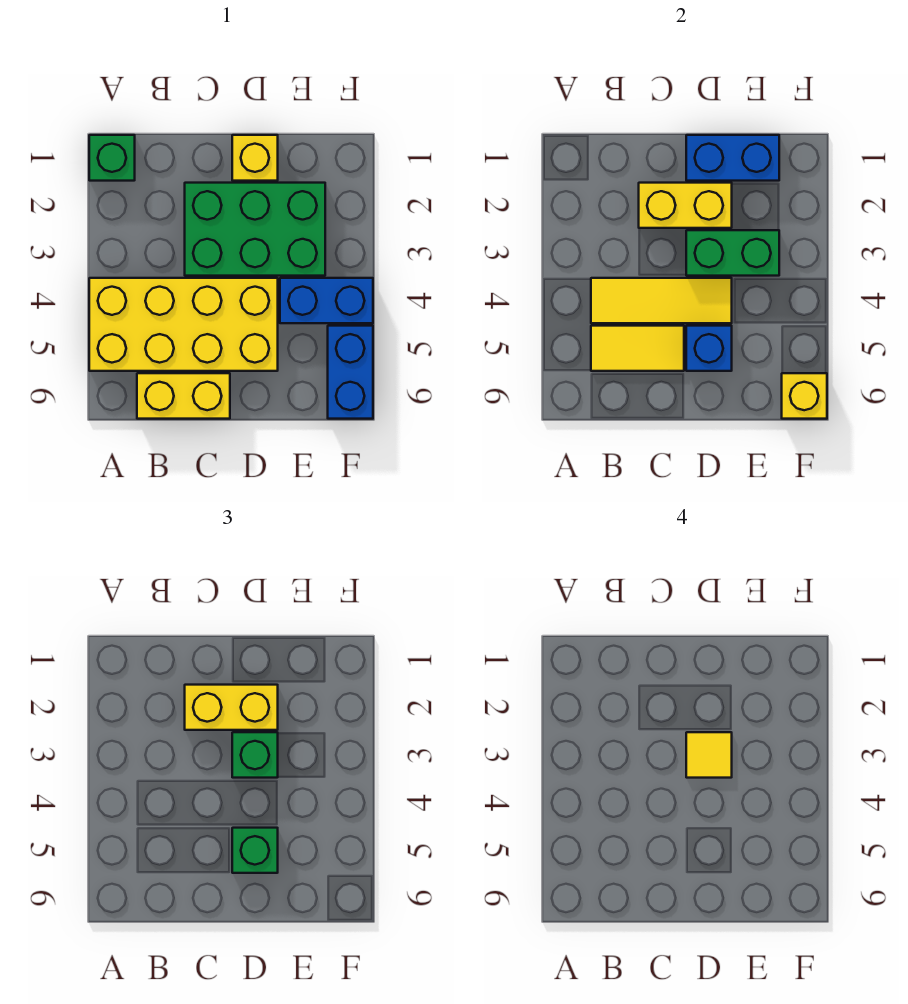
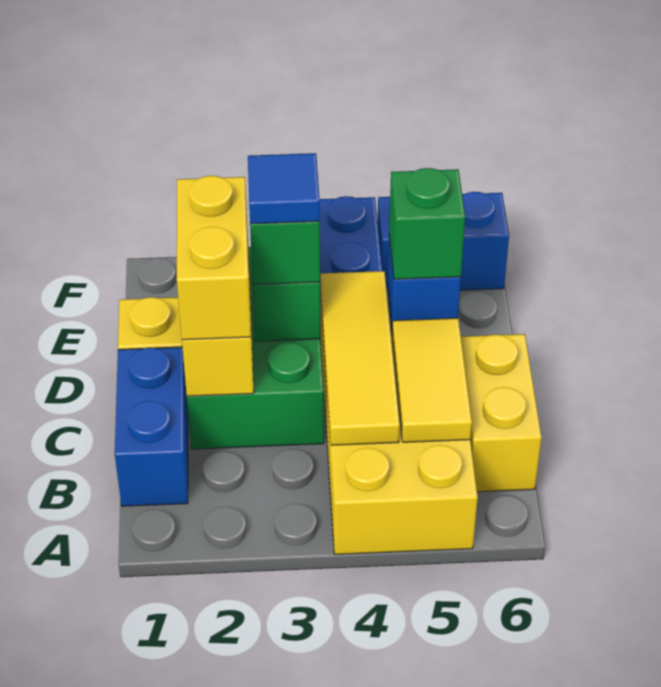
green 1x1 brick [89,135,135,181] -> none
blue 1x2 brick [686,135,779,181] -> blue 1x2 brick moved to [115,347,188,506]
yellow 1x1 tile [686,732,732,778] -> blue 1x1 tile [248,153,320,224]
yellow 1x1 brick [782,373,827,419] -> none

